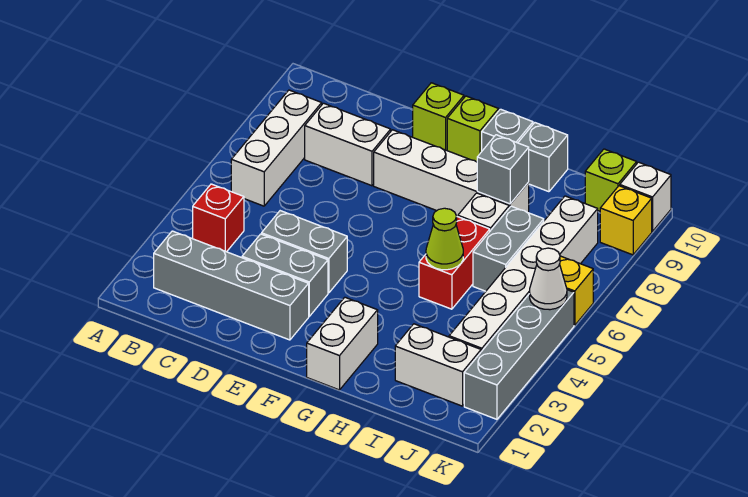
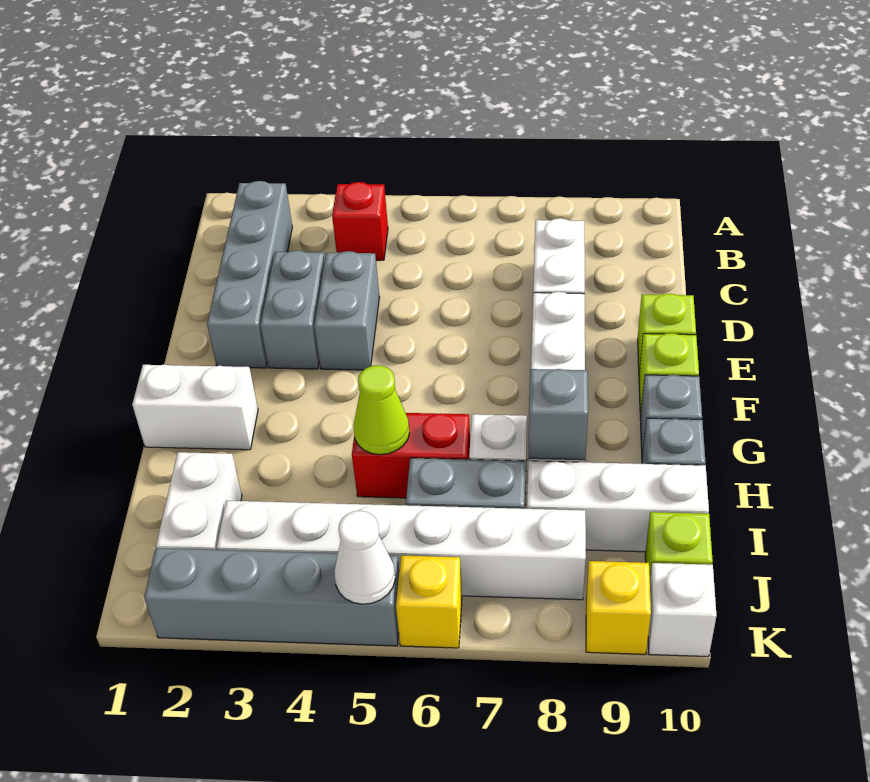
white 1x3 brick [231,90,322,206] -> white 1x3 brick moved to [527,461,709,552]

